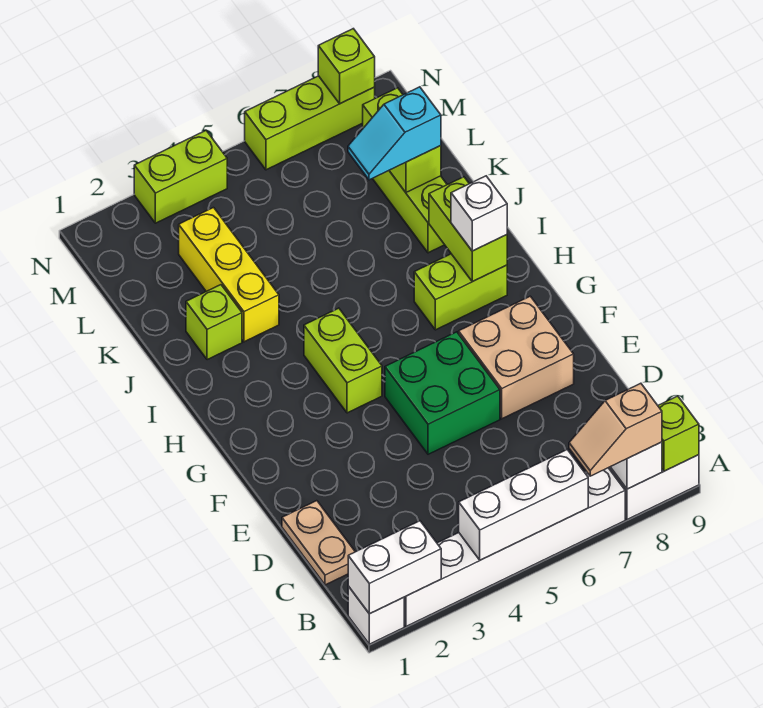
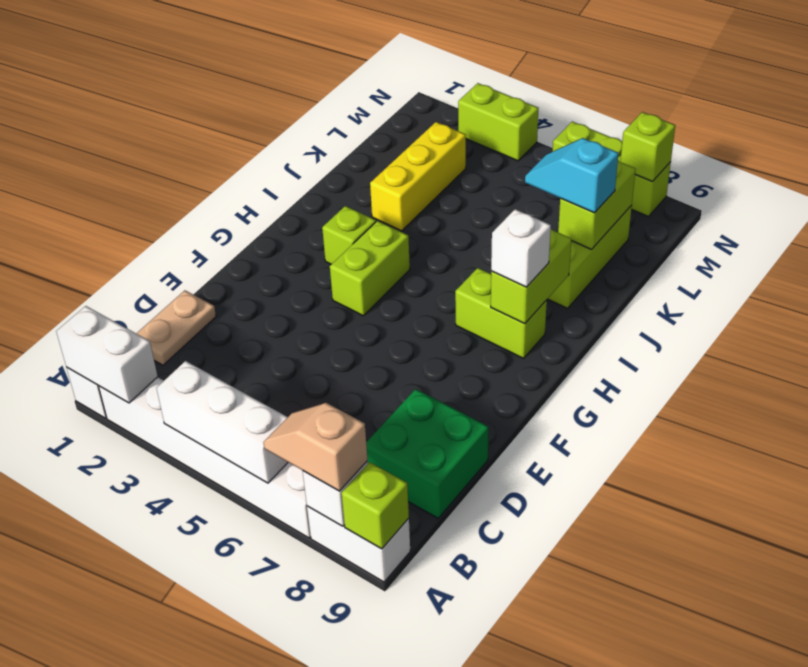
green 2x2 brick [385,332,500,454] -> green 2x2 brick moved to [366,389,488,518]
tan 2x2 brick [459,296,574,419] -> none
lime 1x1 brick [186,285,242,360] -> lime 1x1 brick moved to [322,206,376,264]

